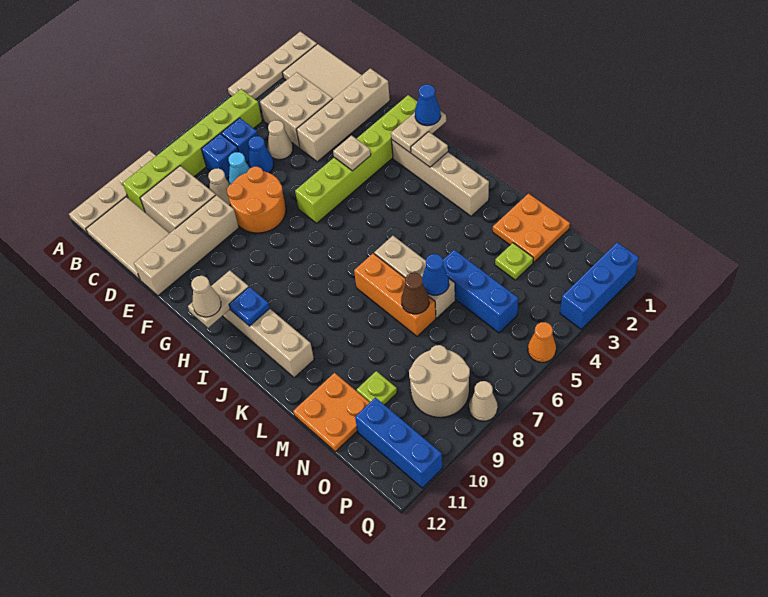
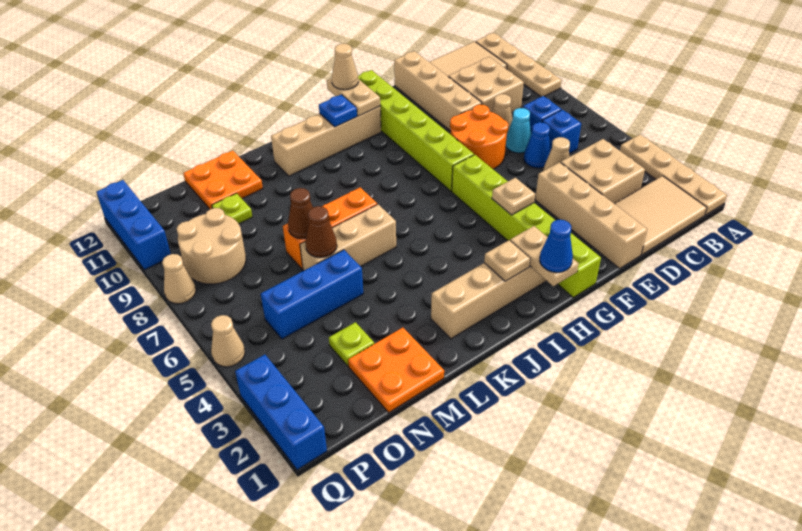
lime 1x6 brick [123,89,262,212] -> lime 1x6 brick moved to [358,70,474,191]
blue 1x1 cone [422,254,449,295] -> brown 1x1 cone [305,206,337,258]
blue 1x3 brick [355,398,442,488] -> blue 1x3 brick turned to [97,180,171,270]
orange 1x1 cone [528,322,556,362] -> tan 1x1 cone [211,315,245,367]

